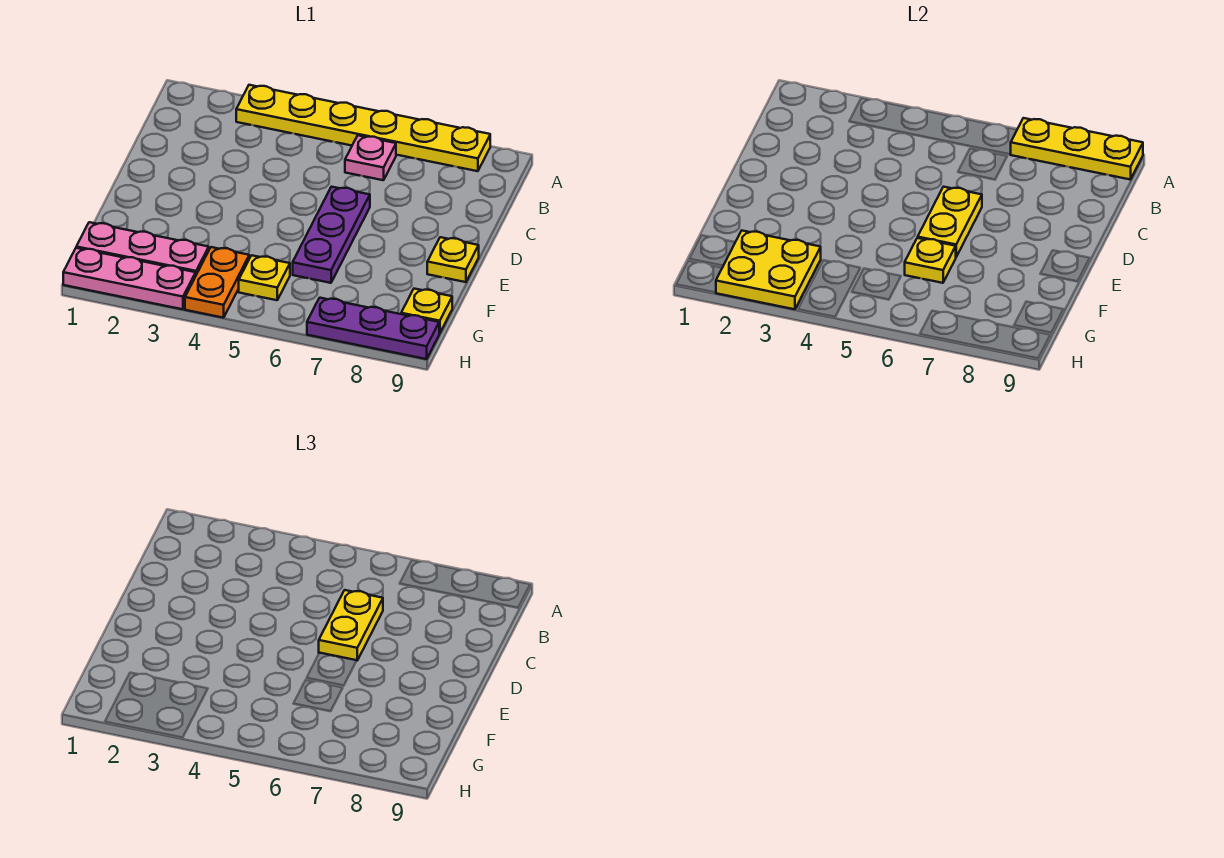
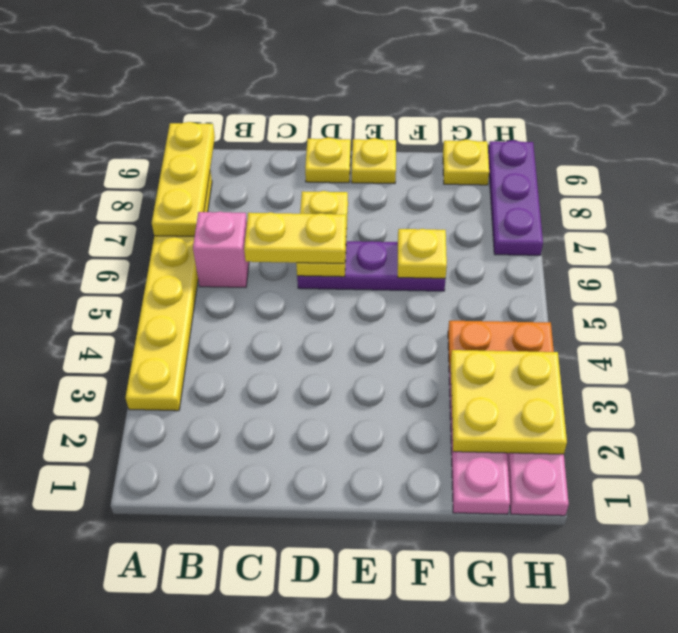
pink 1x1 plate [345,135,396,180] -> pink 1x1 brick [193,212,249,287]
yellow 1x2 plate [918,187,982,257] -> yellow 1x2 plate turned to [296,191,348,277]
yellow 1x1 plate [239,255,290,300] -> yellow 1x1 plate moved to [305,138,351,183]

